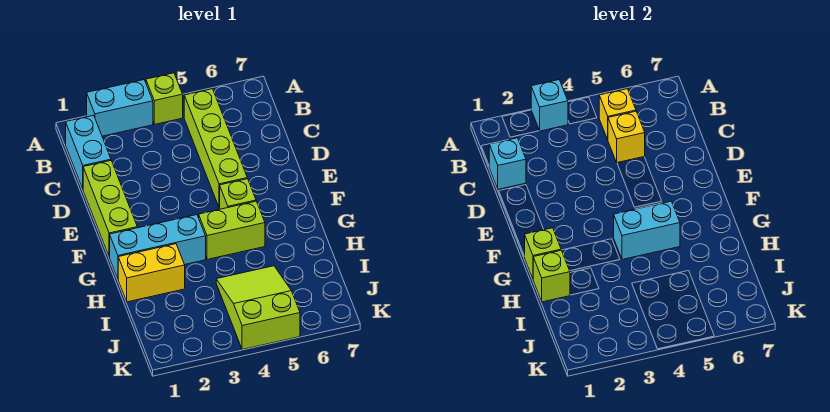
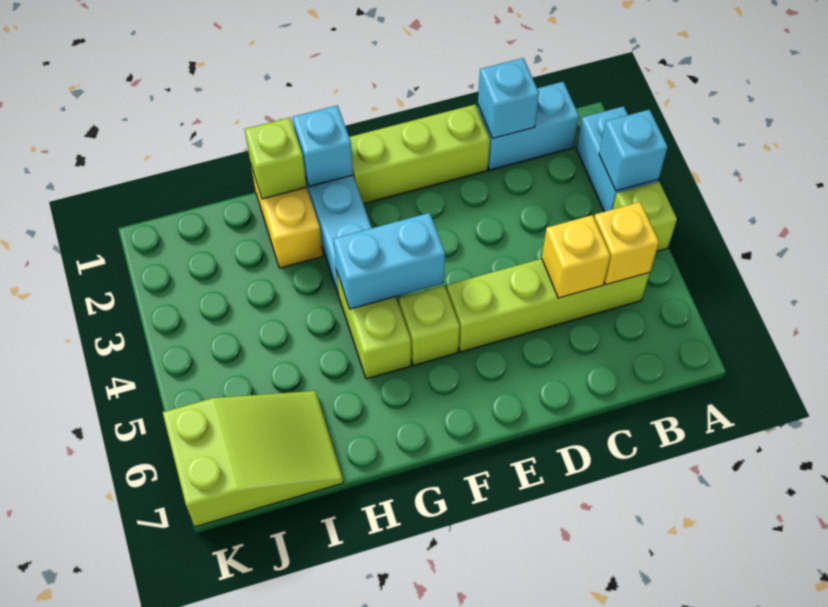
lime 1x1 brick [525,228,561,279] -> cyan 1x1 brick [293,105,353,187]
cyan 1x2 brick [614,201,680,259] -> cyan 1x2 brick turned to [333,213,445,309]
lime 2x3 slope [216,266,300,350] -> lime 2x3 slope moved to [163,391,343,527]

